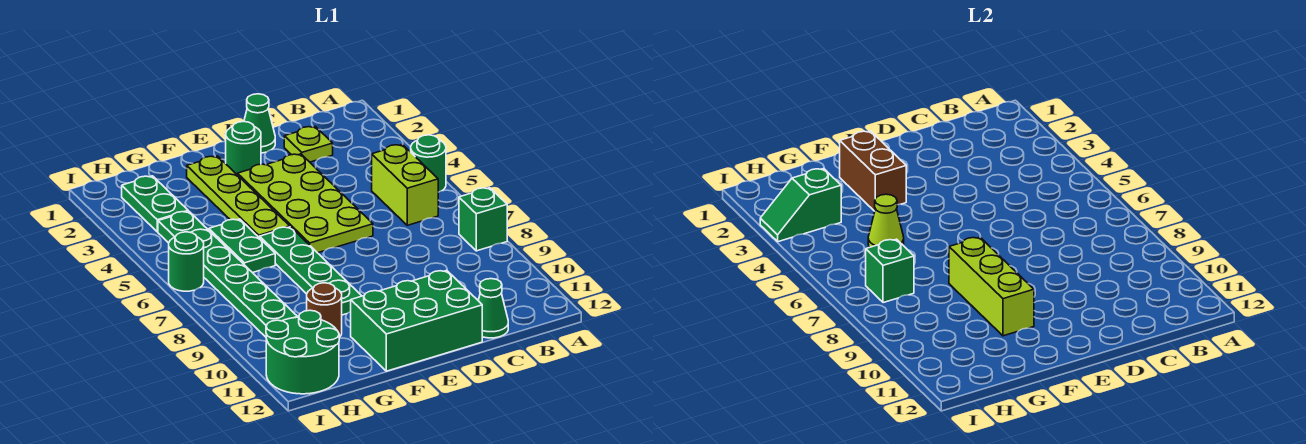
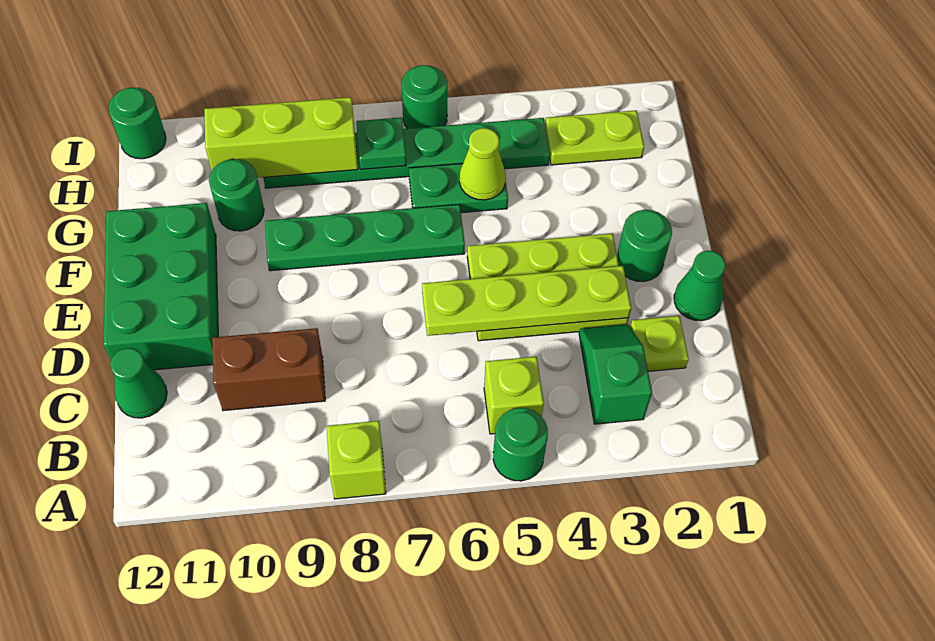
green 1x1 brick [459,188,507,251] -> lime 1x1 brick [327,421,386,499]
lime 1x2 brick [372,144,438,225] -> lime 1x1 brick [484,357,544,434]
lime 2x4 plate [237,154,373,253] -> lime 2x3 plate [467,234,629,341]
lime 1x4 plate [187,156,290,238] -> lime 1x4 plate moved to [422,266,631,336]
brown 1x2 brick [840,131,906,211] -> brown 1x2 brick moved to [212,328,325,411]
lime 1x3 brick [949,237,1034,336] -> lime 1x3 brick moved to [204,97,358,178]
brown 1x1 round brick [307,283,342,337] -> green 1x1 round brick [209,159,264,231]
green 1x2 plate [122,176,188,232] -> lime 1x2 plate [545,110,644,165]
green 1x2 slope [760,169,841,242] -> green 1x2 slope moved to [579,324,652,424]
green 1x1 brick [866,239,914,303] -> green 1x1 plate [356,117,406,169]
green 2x2 round brick [266,310,339,394] -> green 1x1 round brick [108,87,166,159]

